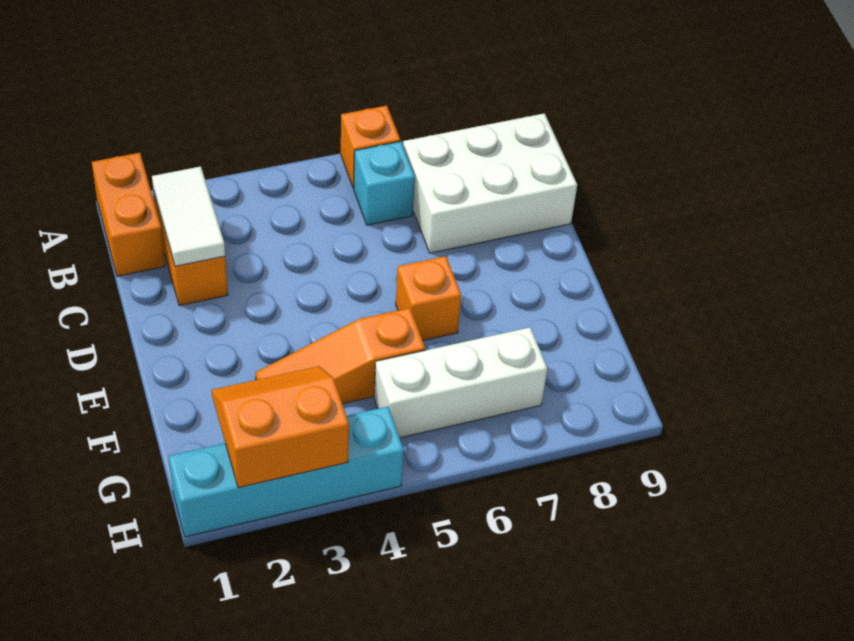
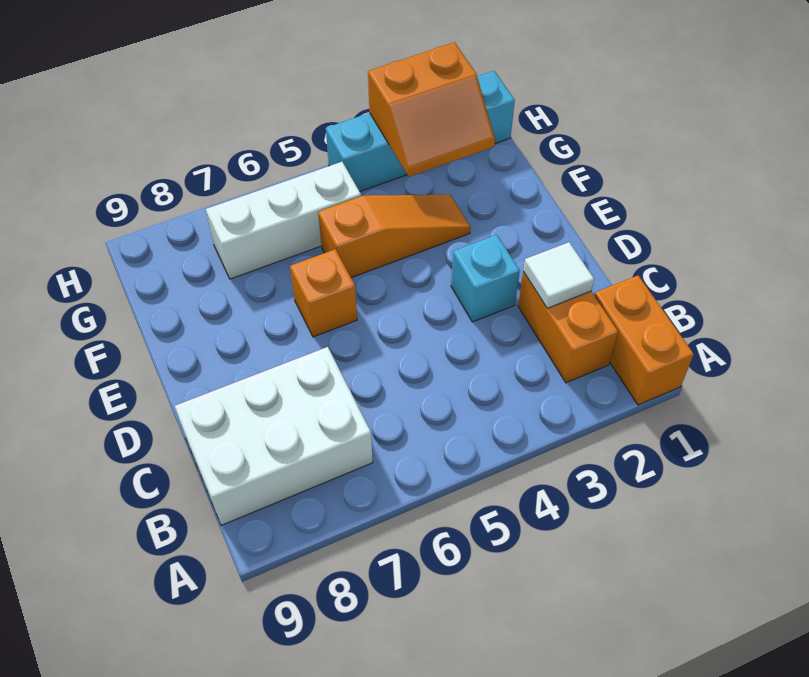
orange 1x1 brick [341,106,400,188] -> none
white 1x2 tile [152,167,225,266] -> white 1x1 tile [523,242,594,308]
cyan 1x1 brick [354,141,415,225] -> cyan 1x1 brick moved to [451,235,520,322]

